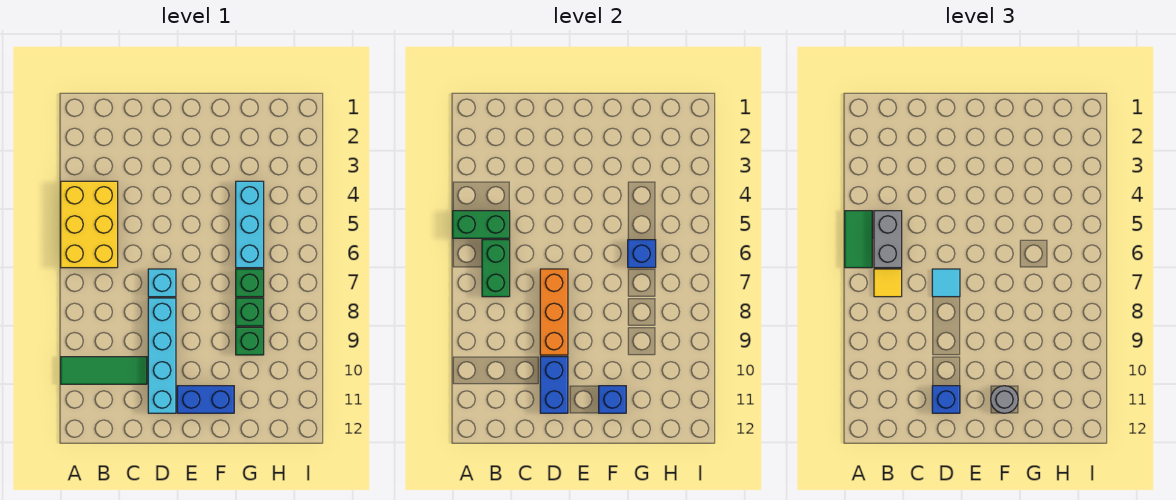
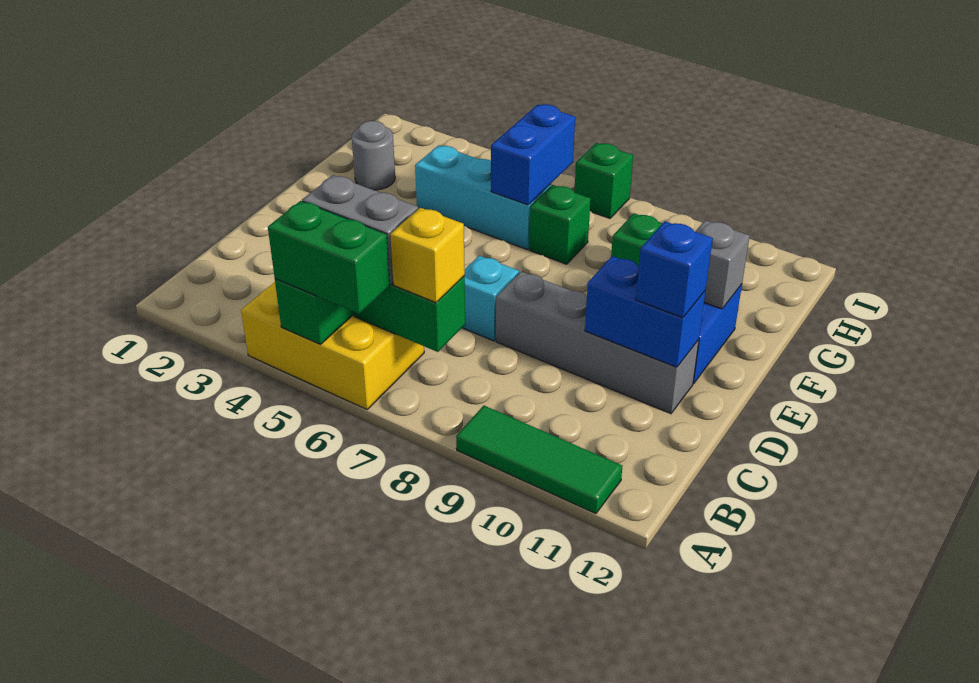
green 1x2 tile [845,211,872,268] -> green 1x2 brick [268,201,390,314]
green 1x3 tile [61,357,147,384] -> green 1x3 tile turned to [456,406,622,514]
yellow 1x1 tile [874,269,902,297] -> yellow 1x1 brick [390,208,465,303]
orange 1x3 brick [540,269,568,355] -> none
cyan 1x1 tile [932,269,960,297] -> none
cyan 1x4 brick [148,298,176,413] -> grey 1x4 brick [496,272,699,414]
blue 1x1 brick [599,386,626,413] -> grey 1x1 brick [695,220,750,309]
grey 1x1 round brick [991,386,1018,413] -> grey 1x1 round brick moved to [352,121,395,190]
blue 1x1 brick [628,240,656,268] -> blue 1x2 brick [491,105,575,205]
green 1x1 brick [236,298,264,326] -> green 1x1 brick moved to [574,143,633,218]

